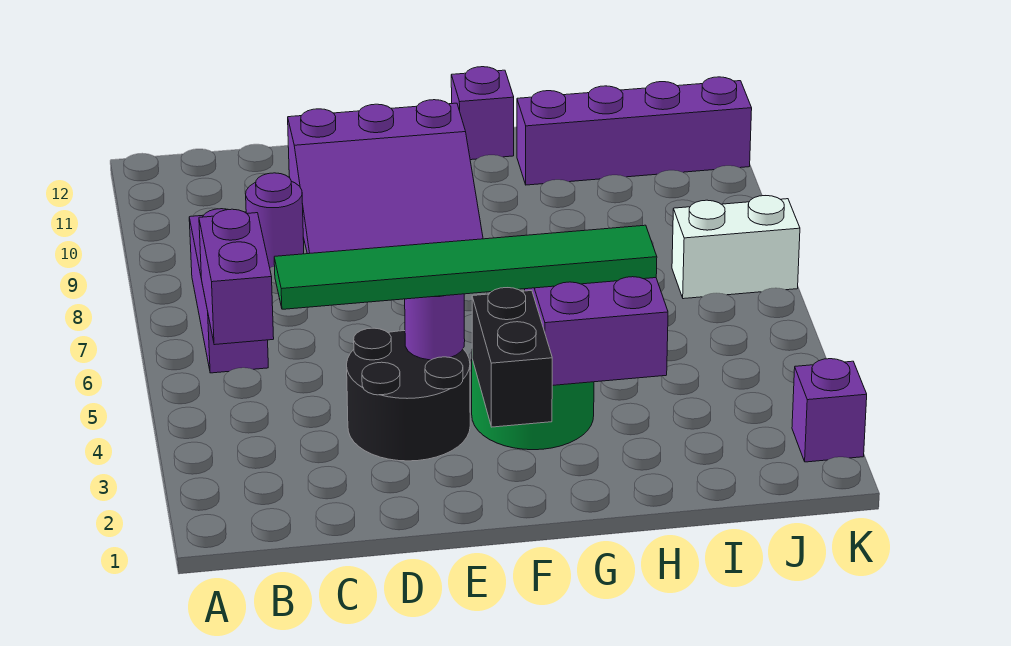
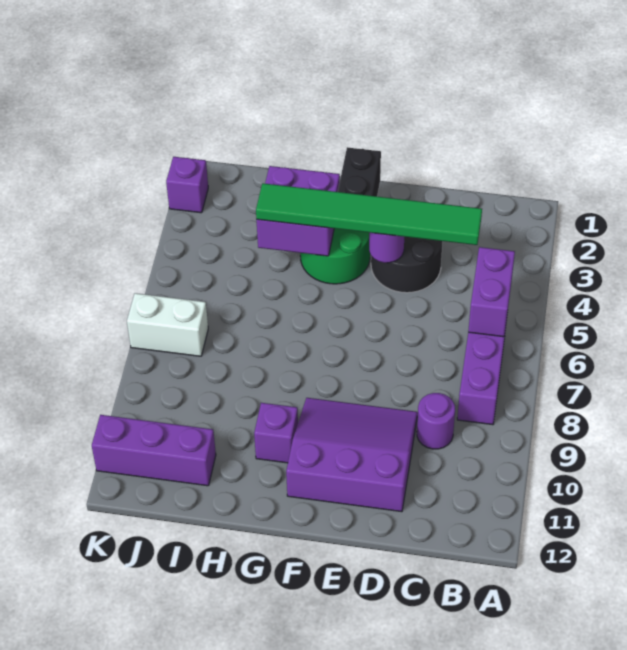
purple 1x1 brick [451,67,514,160] -> purple 1x1 brick moved to [254,403,298,463]
purple 1x4 brick [517,77,752,185] -> purple 1x3 brick [92,415,216,486]

